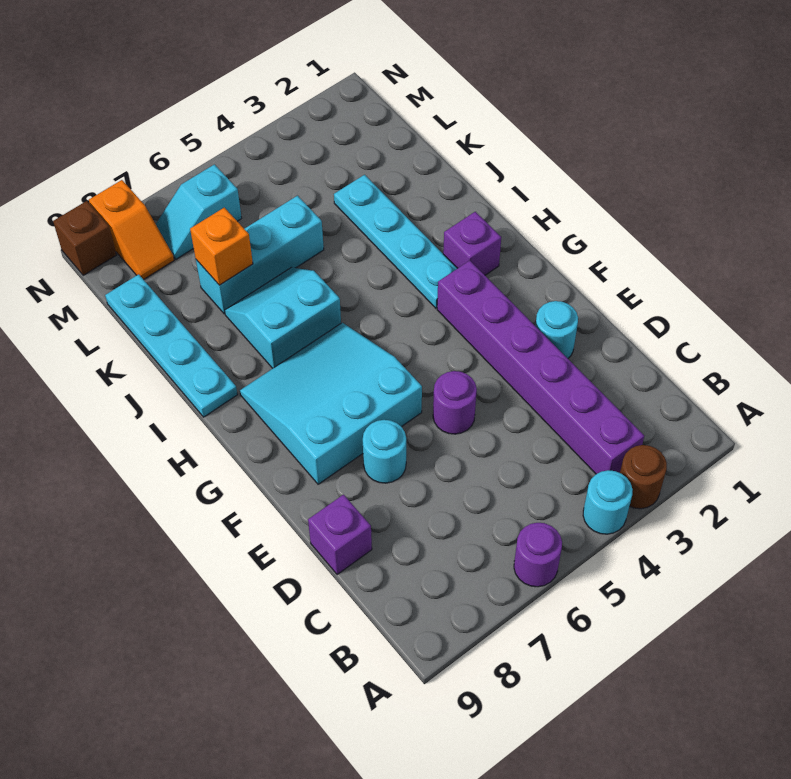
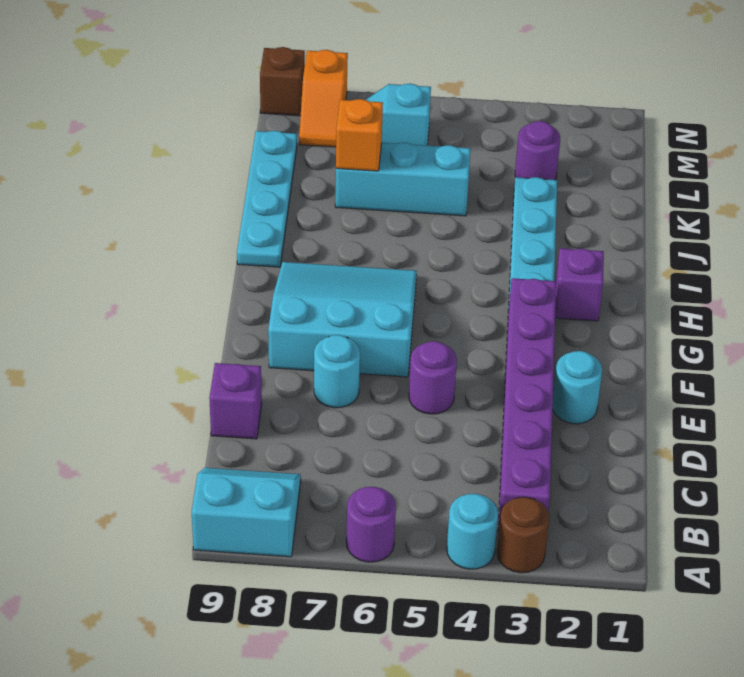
cyan 2x2 slope [225,267,341,368] -> cyan 2x2 slope moved to [192,468,301,557]
none -> purple 1x1 round brick [515,121,560,180]

